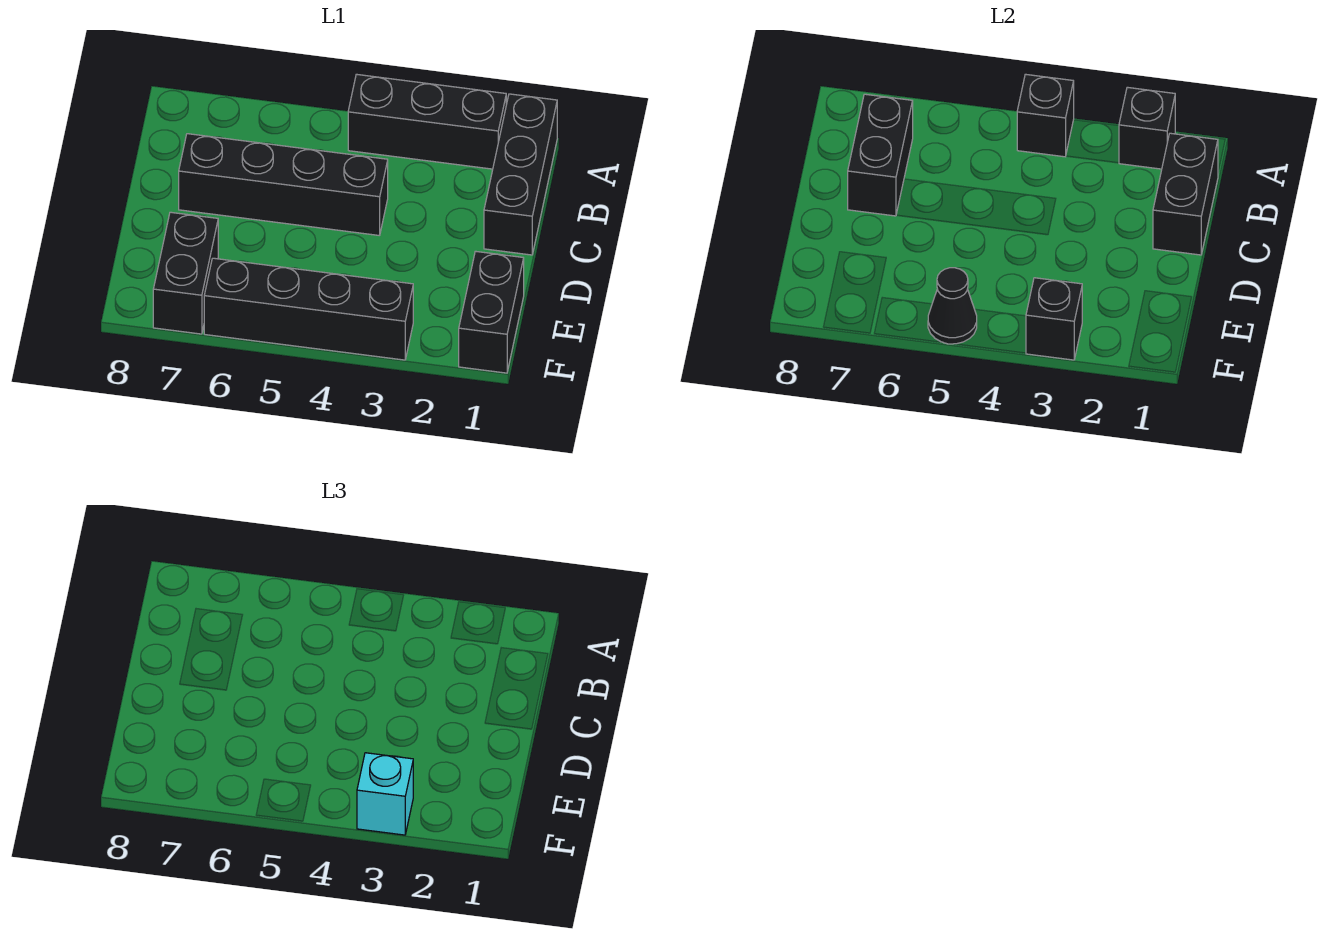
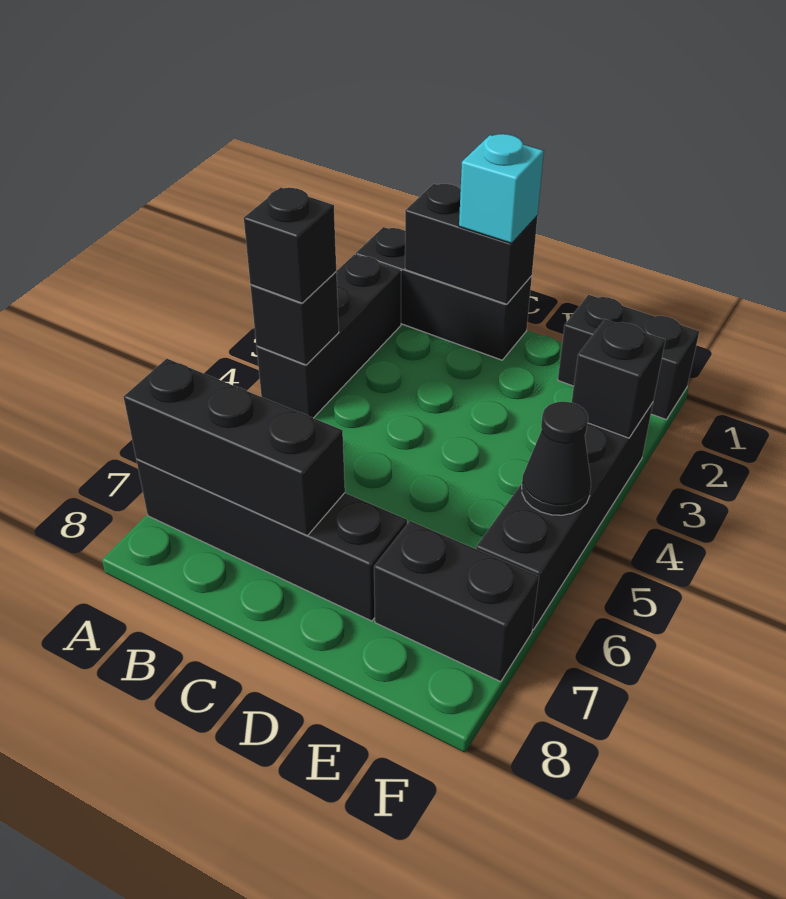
black 1x1 brick [1119,87,1175,169] -> black 1x1 brick moved to [244,188,336,303]
black 1x2 brick [848,94,913,216] -> black 1x3 brick [124,359,345,536]
black 1x4 brick [179,134,388,236] -> black 1x4 brick turned to [136,459,407,621]
cyan 1x1 brick [357,753,413,835] -> cyan 1x1 brick moved to [459,134,544,243]

